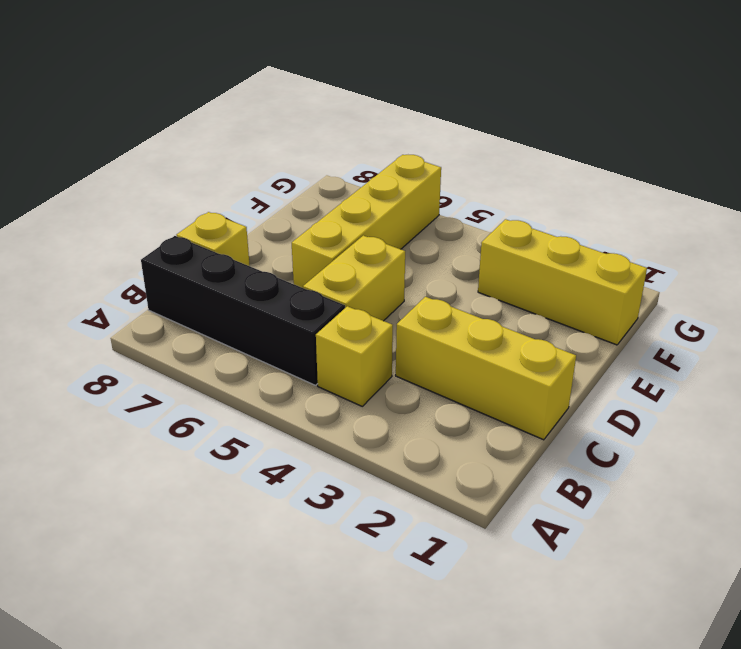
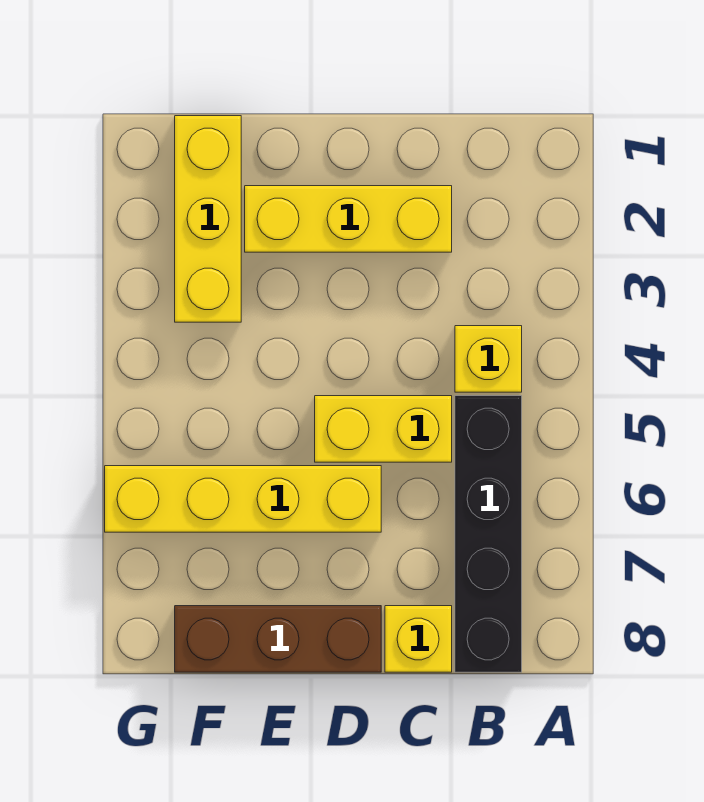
yellow 1x3 brick [396,297,576,440] -> yellow 1x3 brick turned to [245,186,452,252]
none -> brown 1x3 brick [175,606,381,672]

